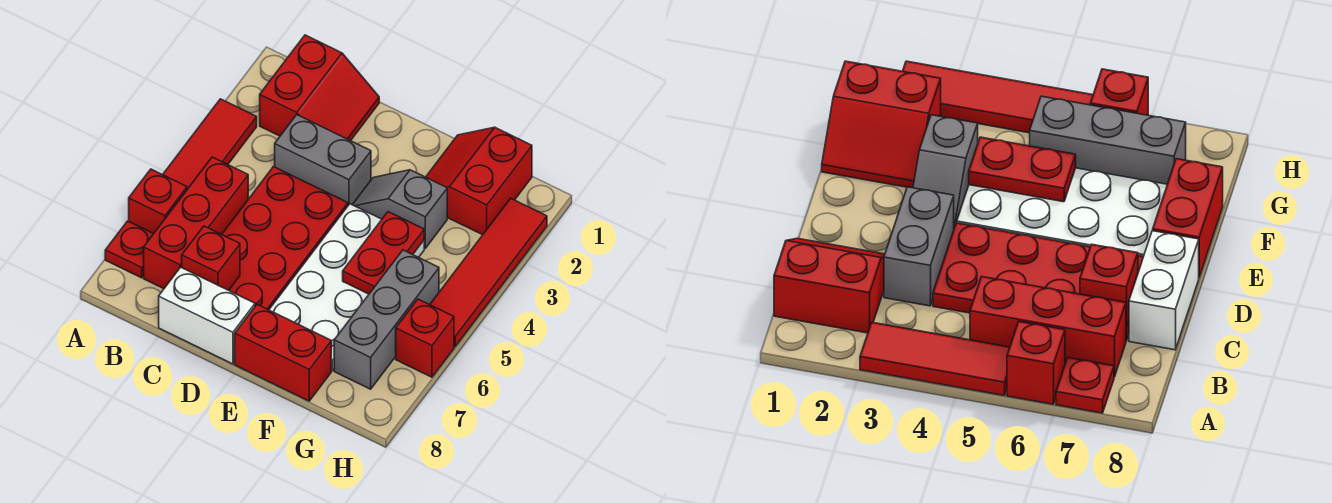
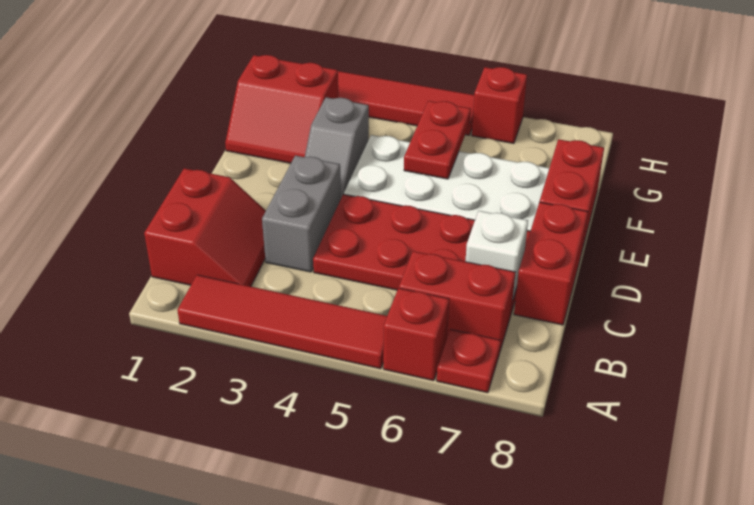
red 1x3 tile [163,99,257,189] -> red 1x4 tile [177,275,387,369]
red 2x2 slope [260,35,379,141] -> red 2x2 slope turned to [144,168,266,286]
red 1x3 brick [144,157,248,289] -> red 1x2 brick [399,251,515,350]
red 1x1 brick [182,226,240,290] -> white 1x1 brick [465,211,528,298]
white 1x2 brick [159,267,255,364] -> red 1x2 brick [514,202,588,325]
red 1x2 plate [343,212,424,294] -> red 1x2 plate turned to [404,101,471,179]
grey 1x3 brick [334,250,439,389] -> none

